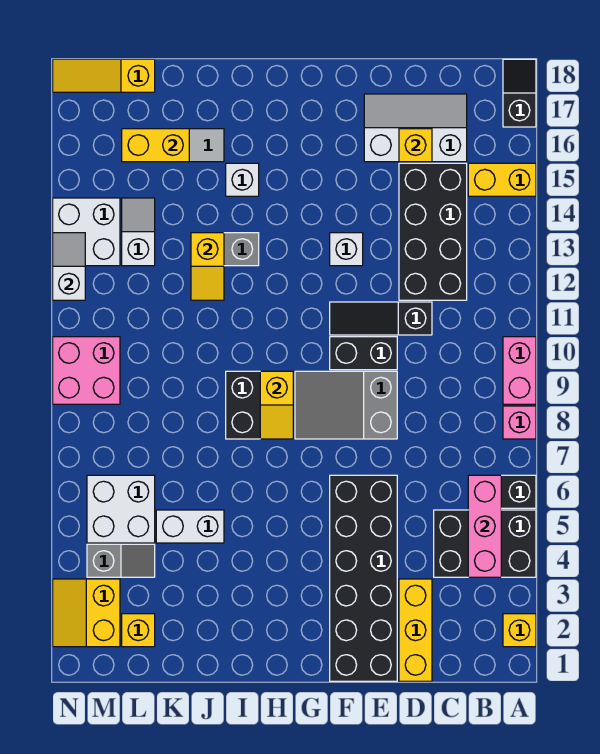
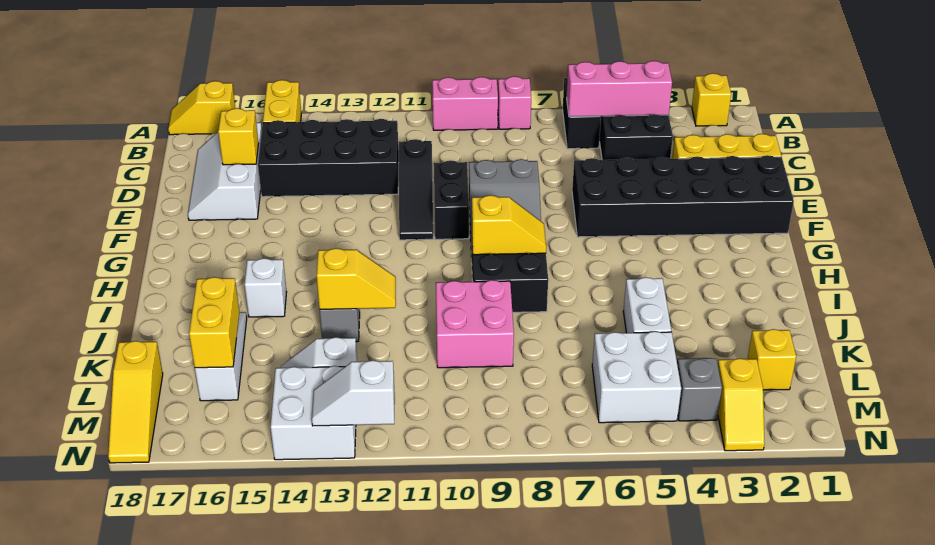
black 1x2 slope [503,59,536,127] -> yellow 1x2 slope [168,81,236,135]
white 1x1 brick [330,233,363,266] -> none
yellow 2x2 slope [53,579,120,647] -> yellow 1x2 slope [718,358,765,451]
pink 2x2 brick [53,337,120,404] -> pink 2x2 brick moved to [436,280,514,368]

